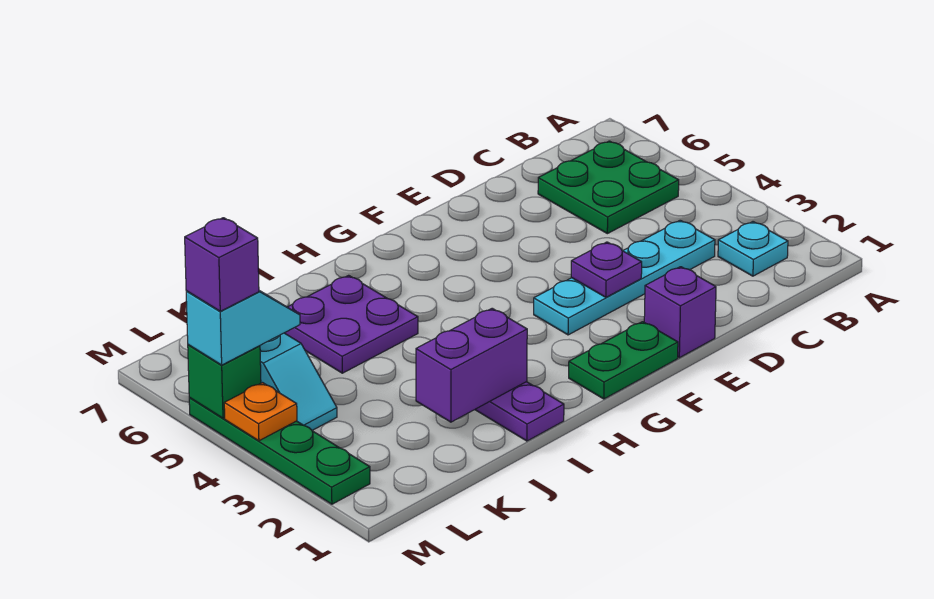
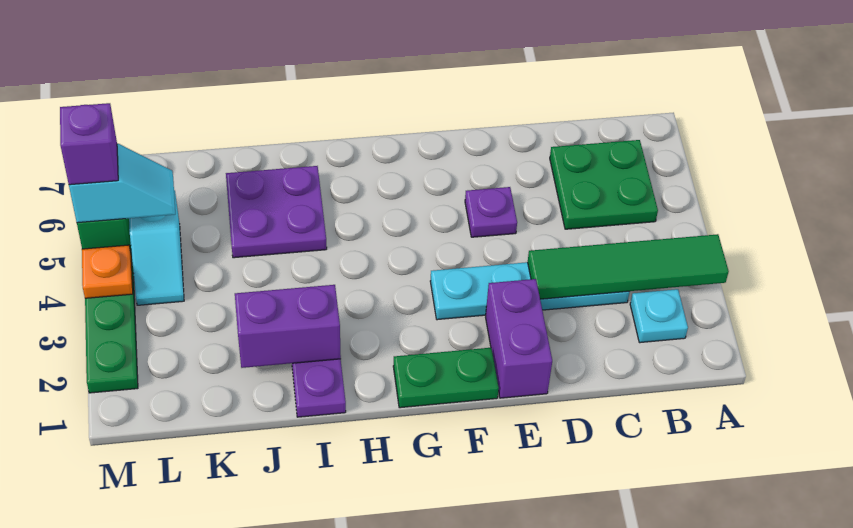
none -> green 1x4 tile [528,234,729,299]
purple 1x1 brick [644,267,716,358] -> purple 1x2 brick [486,279,552,398]
purple 1x1 plate [571,242,642,297] -> purple 1x1 plate moved to [465,187,517,237]

